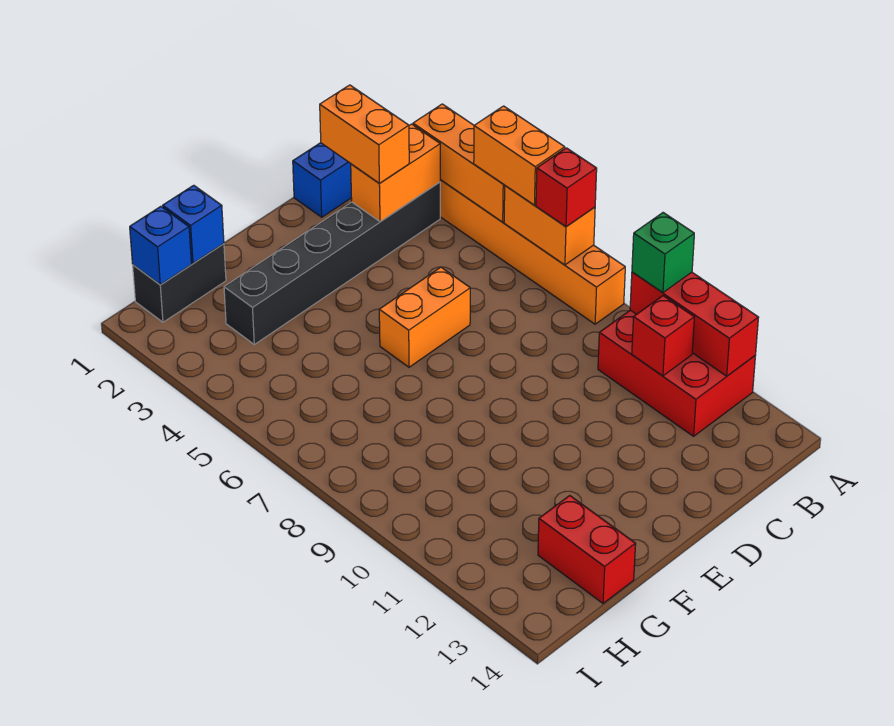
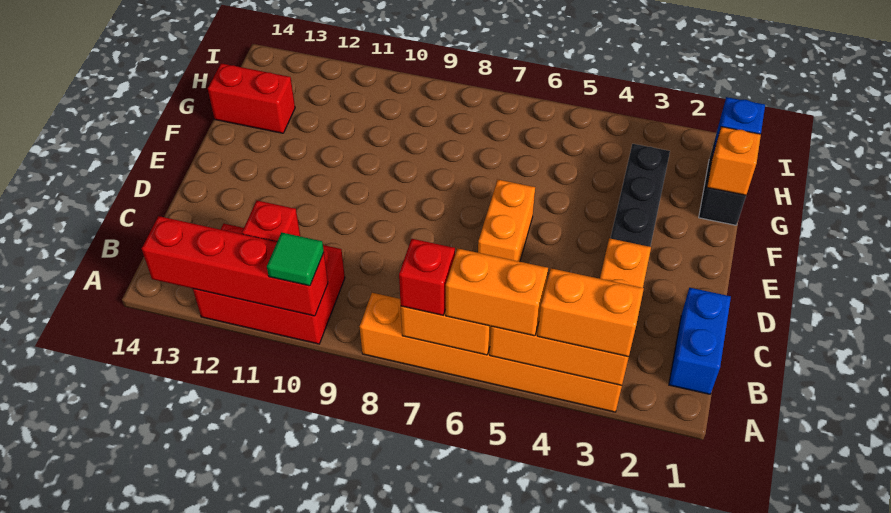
red 1x3 brick [630,272,759,376] -> red 1x4 brick [142,216,328,316]
green 1x1 brick [632,213,694,292] -> green 1x1 tile [267,232,324,286]
orange 1x2 brick [320,85,409,184] -> orange 1x2 brick moved to [537,268,644,357]
blue 1x1 brick [163,185,224,263] -> orange 1x1 brick [707,127,761,195]

